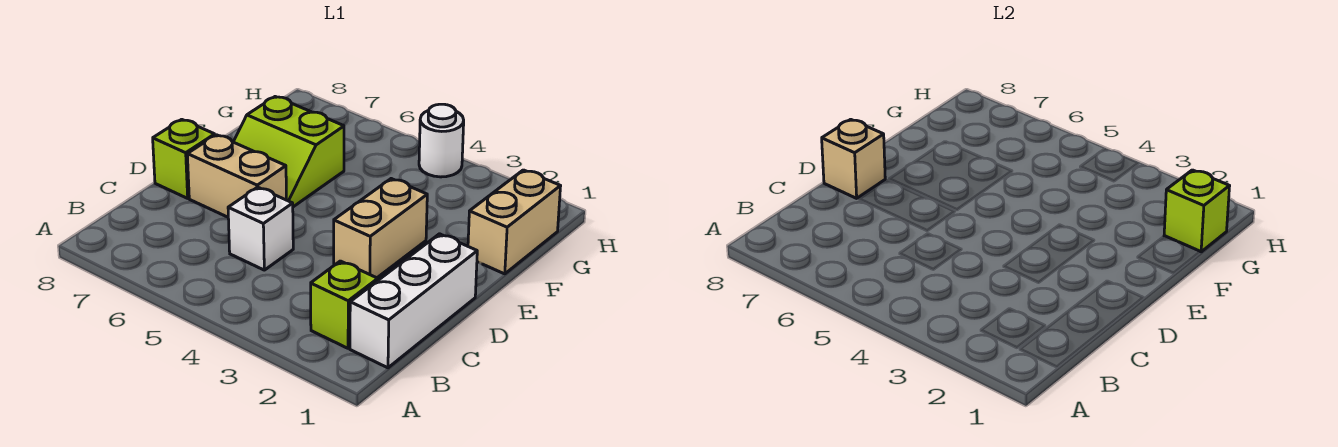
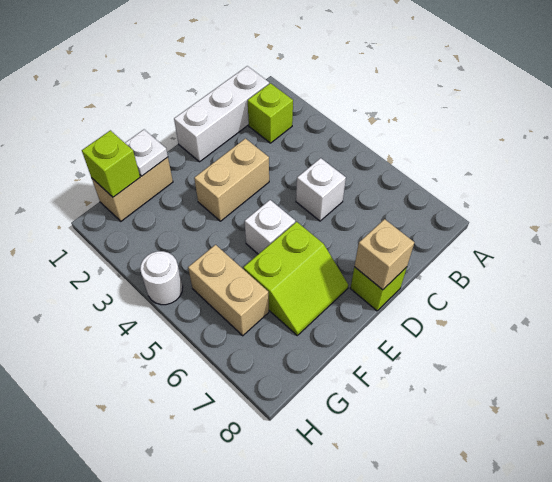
tan 1x2 brick [187,135,286,217] -> tan 1x2 brick moved to [188,245,269,336]
none -> white 1x1 brick [245,200,295,254]
lime 2x2 slope [234,97,344,207] -> lime 2x2 slope turned to [243,222,348,335]
none -> white 1x1 plate [125,130,168,176]

